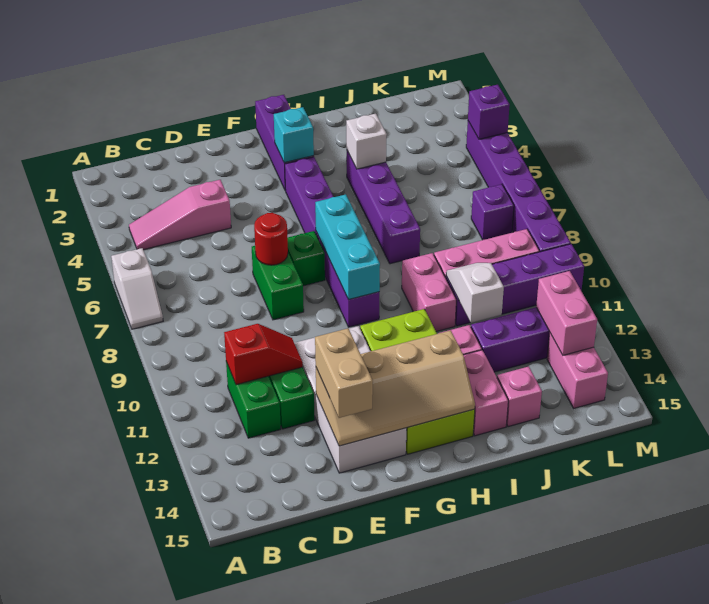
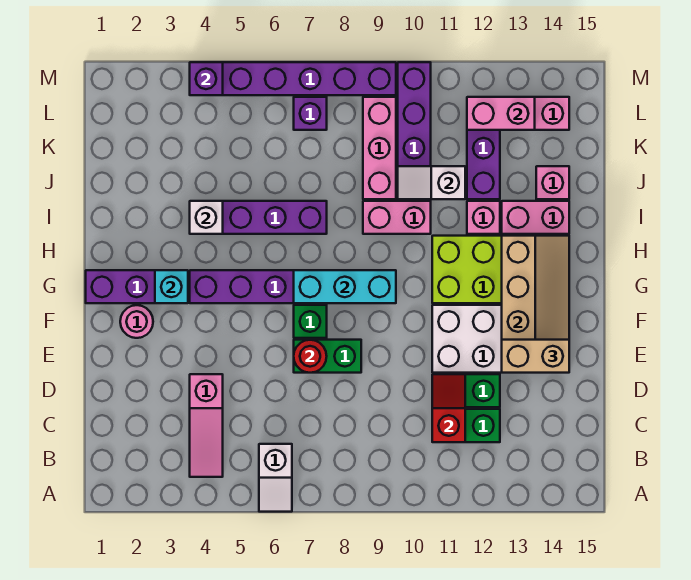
white 1x2 slope [111,248,163,329] -> white 1x2 slope turned to [259,444,292,512]
none -> pink 1x1 round brick [120,305,153,338]

